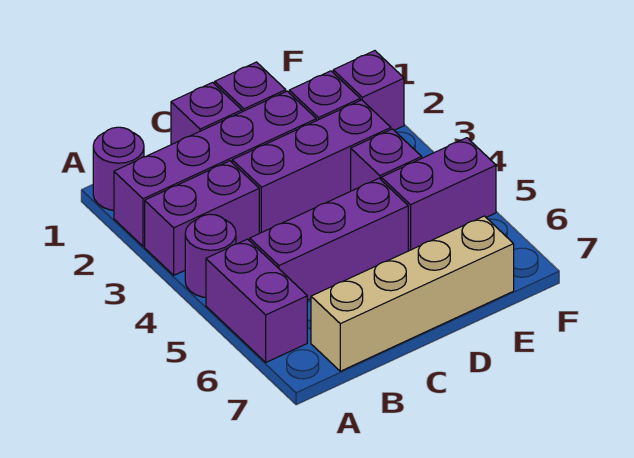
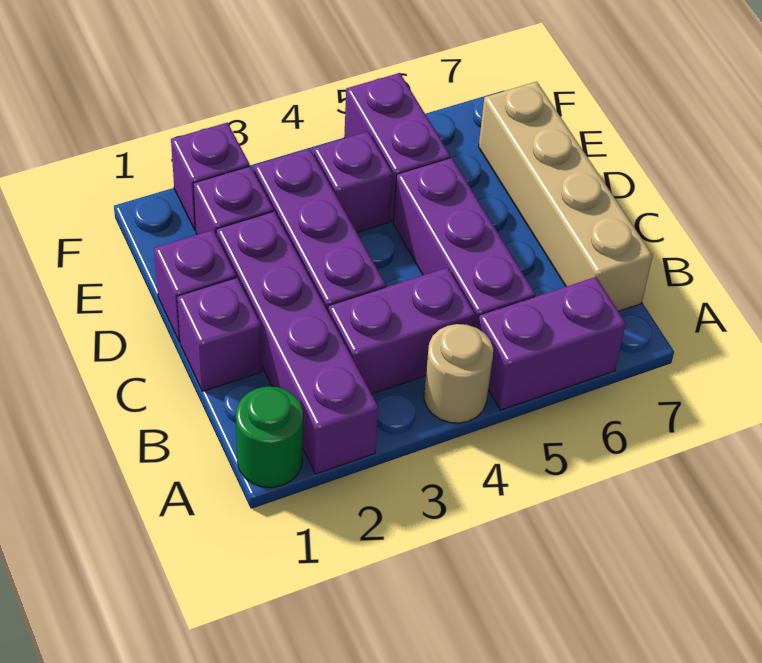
purple 1x1 round brick [93,127,144,210] -> green 1x1 round brick [236,386,303,488]
purple 1x2 brick [145,161,259,275] -> purple 1x2 brick turned to [328,268,475,394]
purple 1x1 round brick [185,214,236,297] -> tan 1x1 round brick [424,324,493,423]

